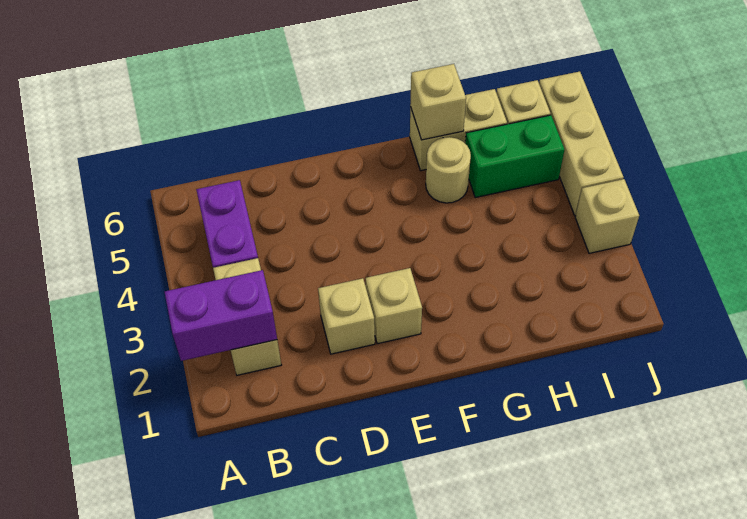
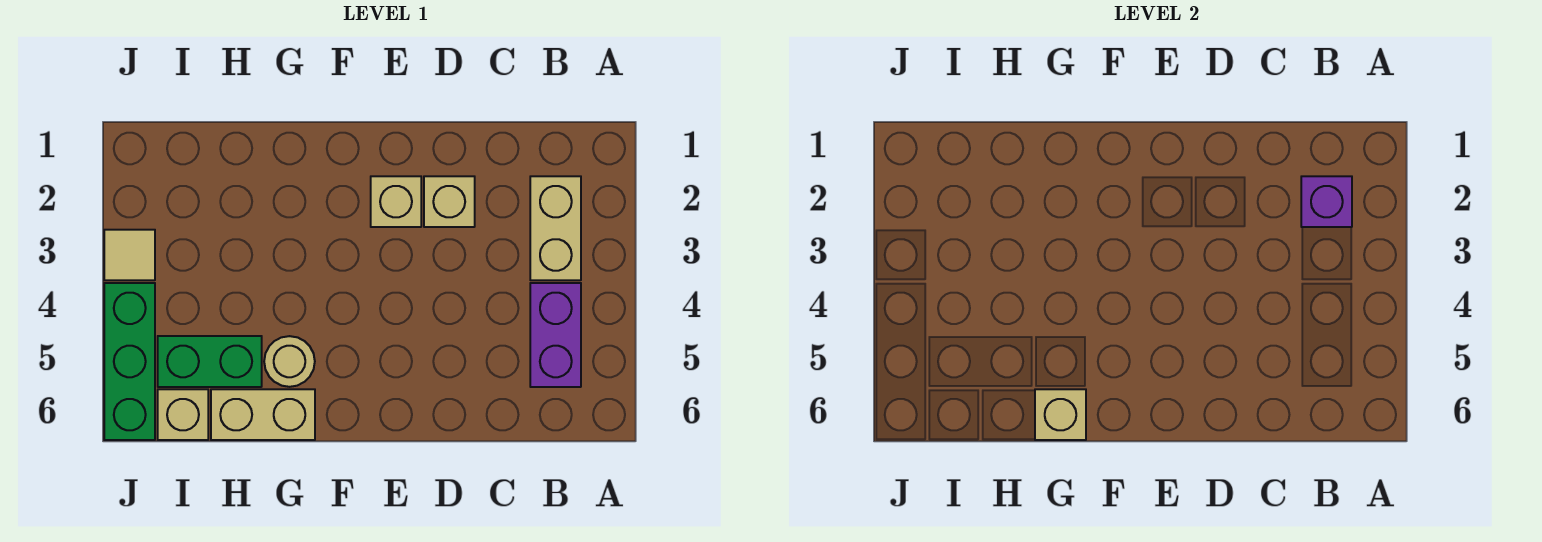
purple 1x2 brick [165,270,277,361] -> purple 1x1 brick [1301,176,1352,227]
tan 1x1 brick [575,179,639,253] -> tan 1x1 tile [104,230,155,280]
tan 1x3 brick [539,72,623,216] -> green 1x3 brick [104,283,155,440]

